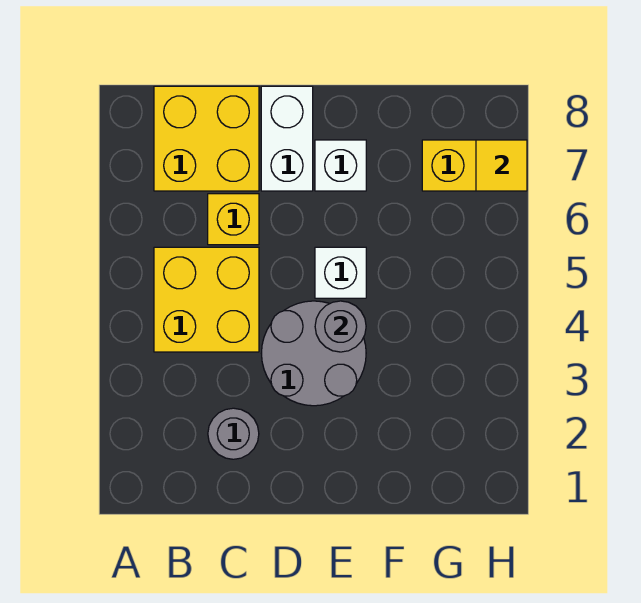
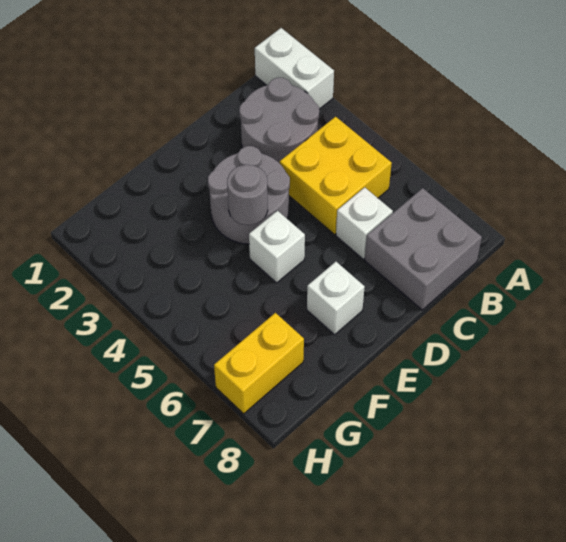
yellow 2x2 brick [154,86,259,191] -> grey 2x2 brick [365,188,482,310]
grey 1x1 round brick [208,408,259,459] -> grey 2x2 round brick [239,78,319,163]
yellow 1x1 brick [208,194,259,245] -> white 1x1 brick [336,187,393,259]
white 1x2 brick [261,86,313,191] -> white 1x2 brick moved to [255,28,334,109]
yellow 1x1 tile [476,140,527,191] -> none

